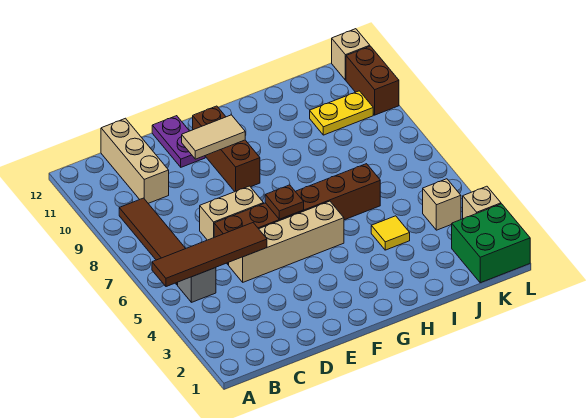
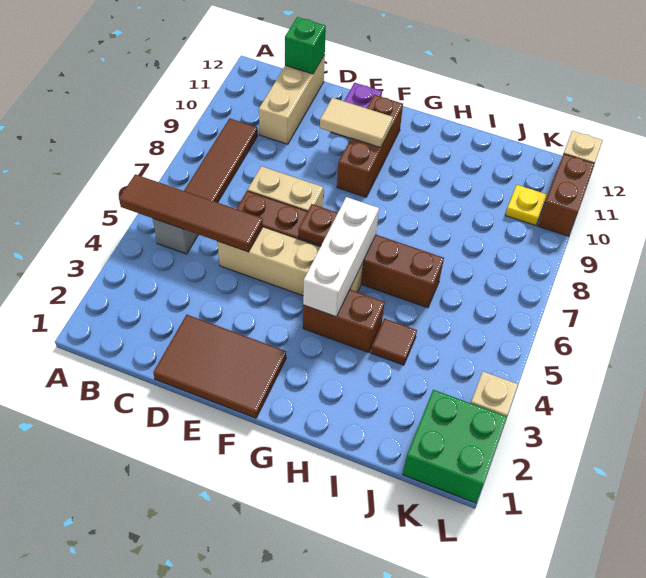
none -> green 1x1 brick [285,17,326,74]
none -> brown 2x3 tile [153,315,286,418]
none -> brown 1x2 brick [303,290,385,352]
none -> white 1x3 brick [303,197,379,317]
yellow 1x1 tile [371,216,410,250] -> brown 1x1 tile [371,318,417,365]
yellow 1x2 plate [310,91,373,135] -> yellow 1x1 plate [505,185,547,226]
tan 1x1 brick [423,179,461,230] -> none

